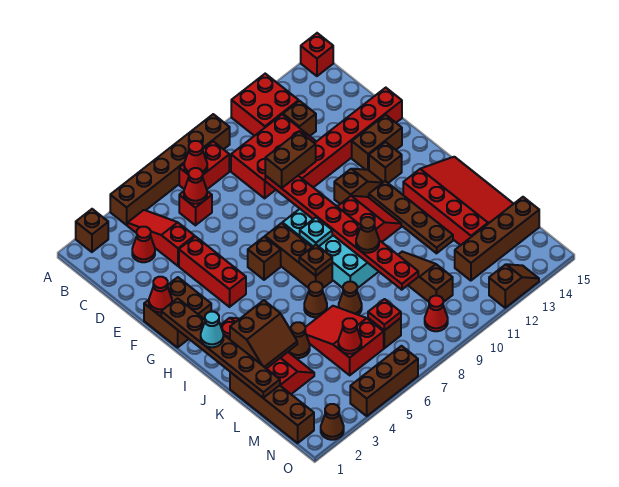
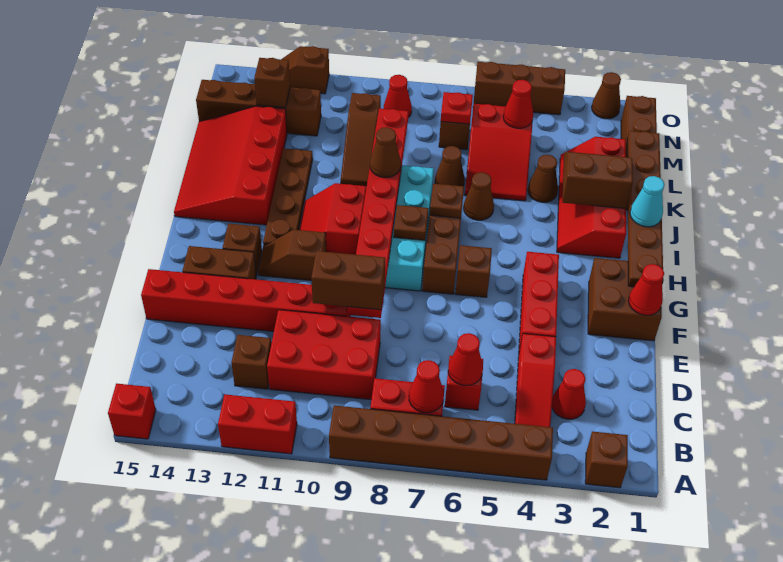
red 2x2 brick [231,74,299,136] -> red 1x2 brick [218,394,297,454]
cyan 1x1 plate [300,217,332,246] -> brown 1x1 plate [394,205,429,240]
none -> brown 1x1 brick [254,58,290,108]

